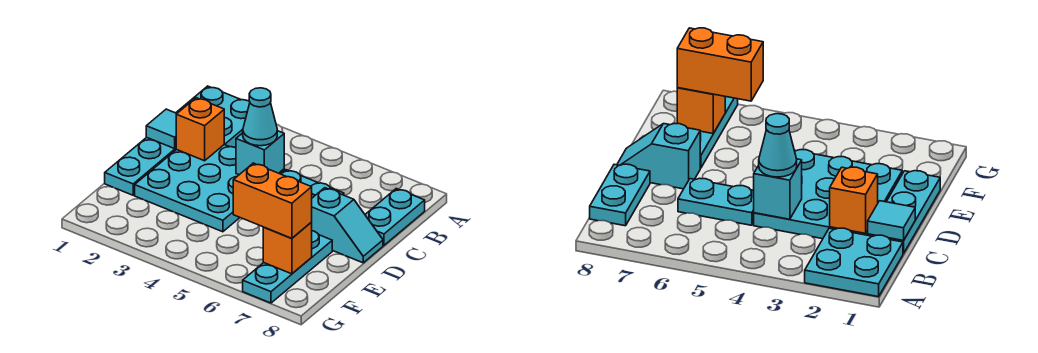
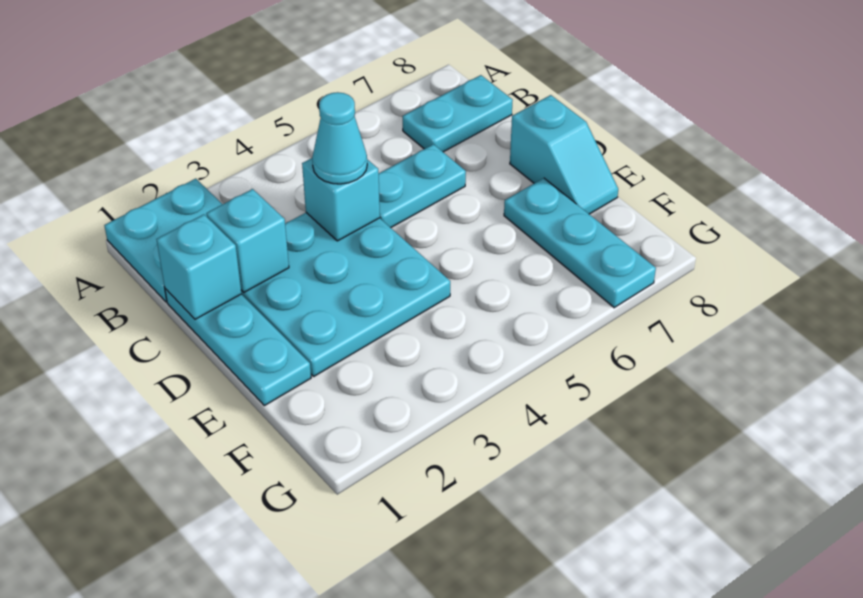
cyan 1x2 plate [365,189,425,245] -> cyan 1x2 plate turned to [403,75,513,152]
cyan 1x1 tile [146,109,177,149] -> cyan 1x1 brick [156,214,242,319]
orange 1x1 brick [176,98,224,161] -> cyan 1x1 brick [206,189,289,292]
cyan 1x2 slope [311,188,383,263] -> cyan 1x2 slope turned to [510,95,618,214]
orange 1x2 brick [233,163,312,238] -> none
orange 1x1 brick [263,223,312,274] -> none

